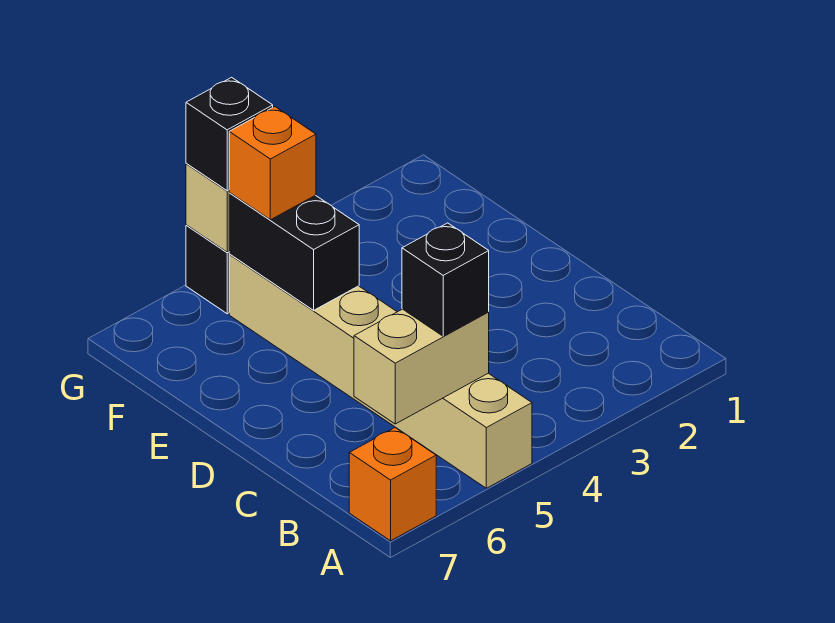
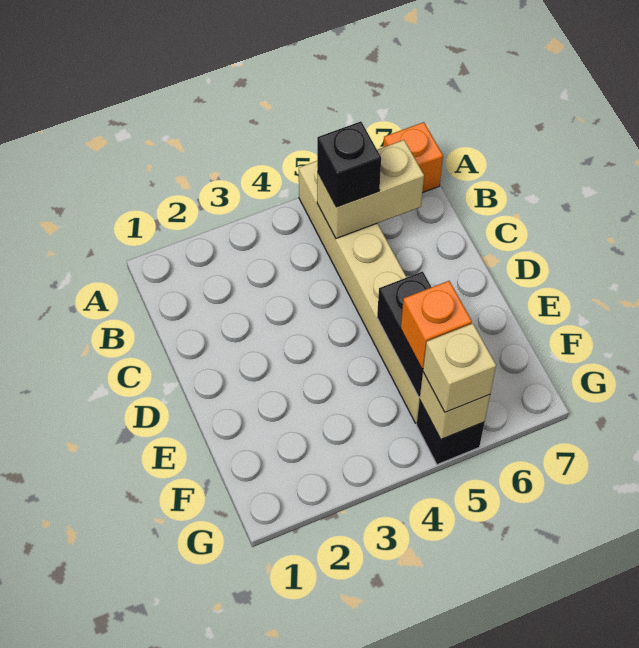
black 1x1 brick [186,77,273,191] -> tan 1x1 brick [423,323,496,412]

